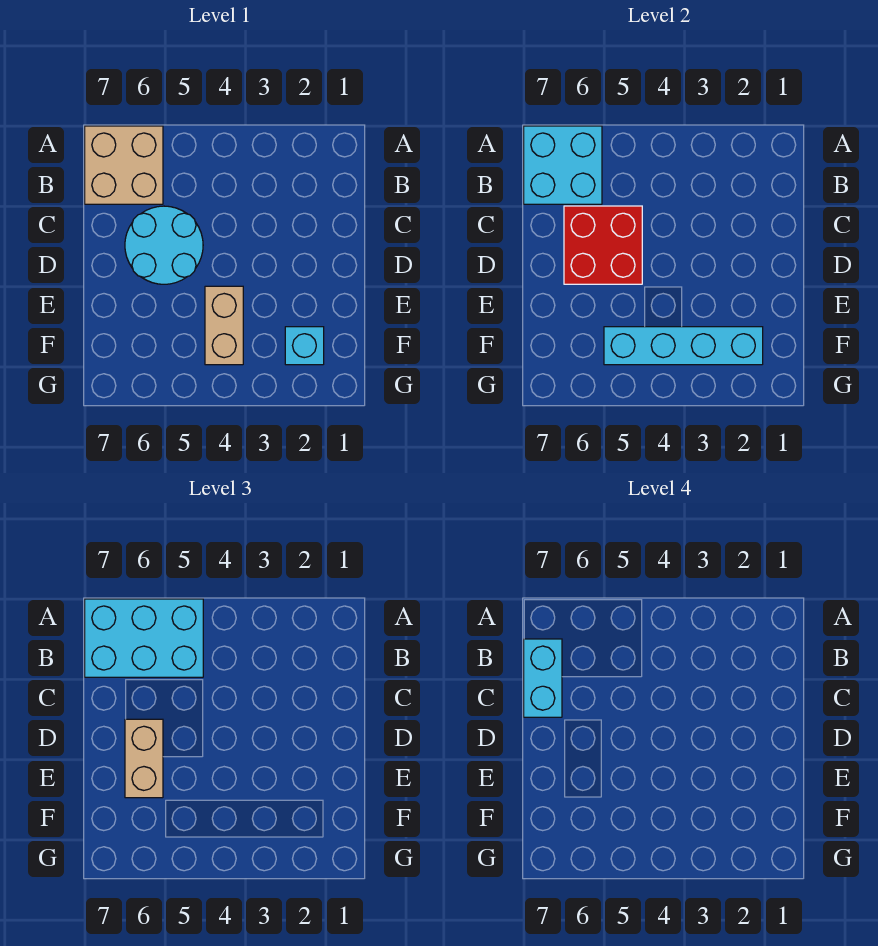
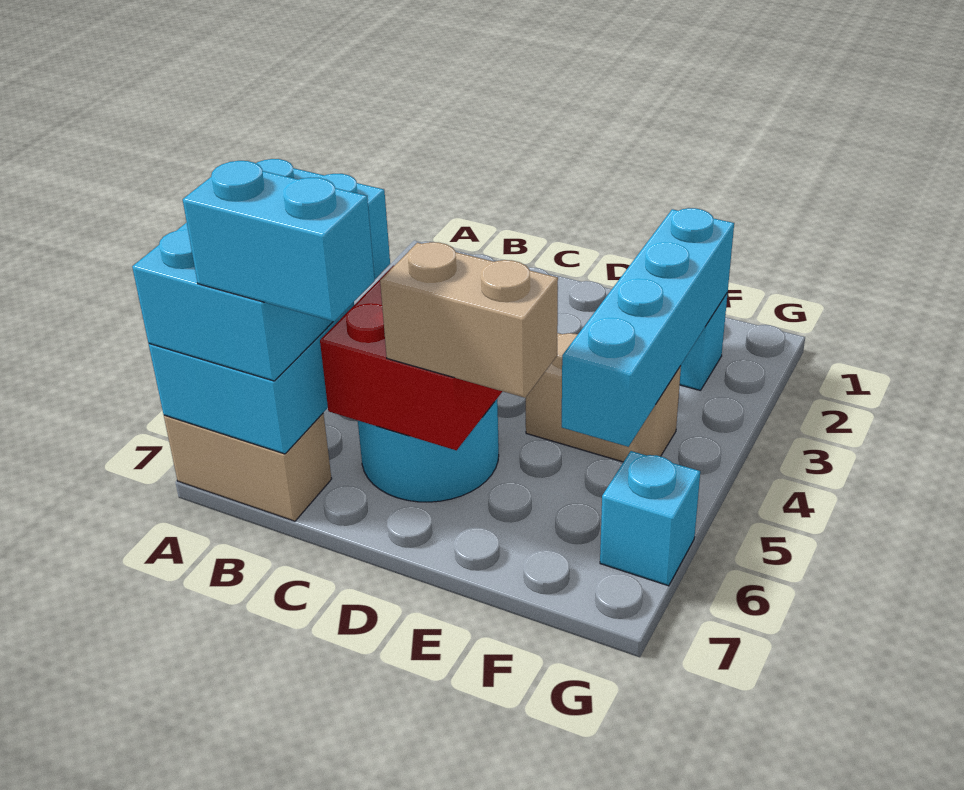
tan 2x2 brick [85,126,163,204] -> tan 1x2 brick [164,414,332,521]
none -> cyan 1x1 brick [600,451,700,586]

